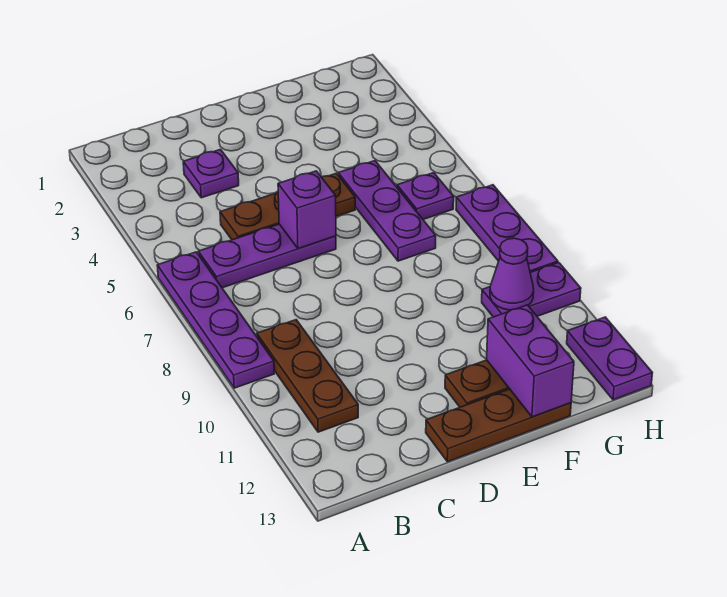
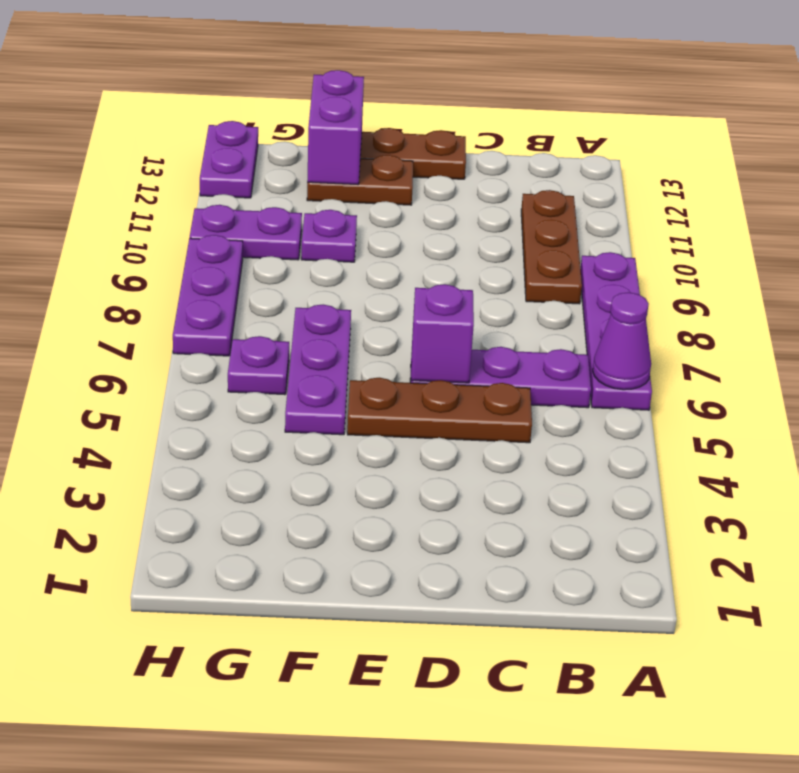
purple 1x1 plate [183,149,239,198] -> purple 1x1 plate moved to [301,210,357,262]
purple 1x1 cone [490,238,534,310] -> purple 1x1 cone moved to [593,292,651,390]

